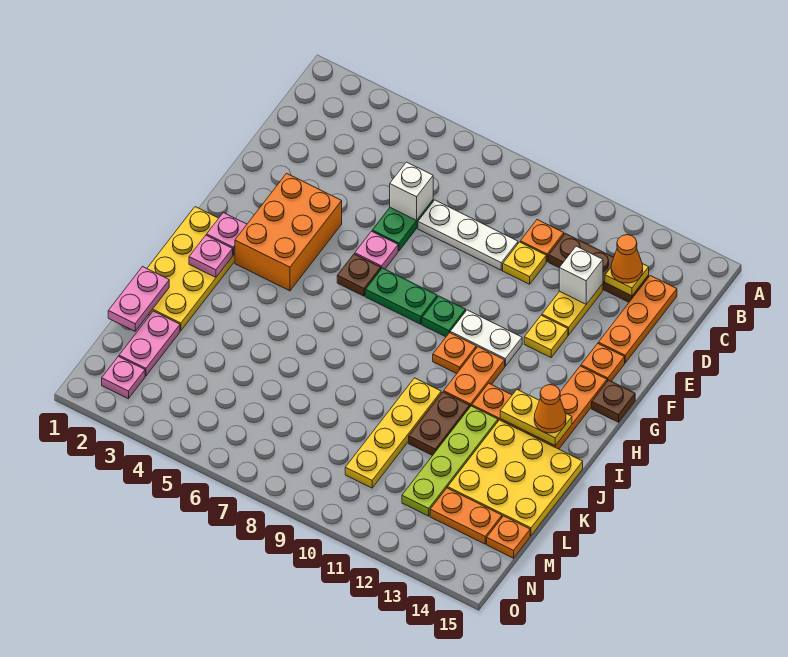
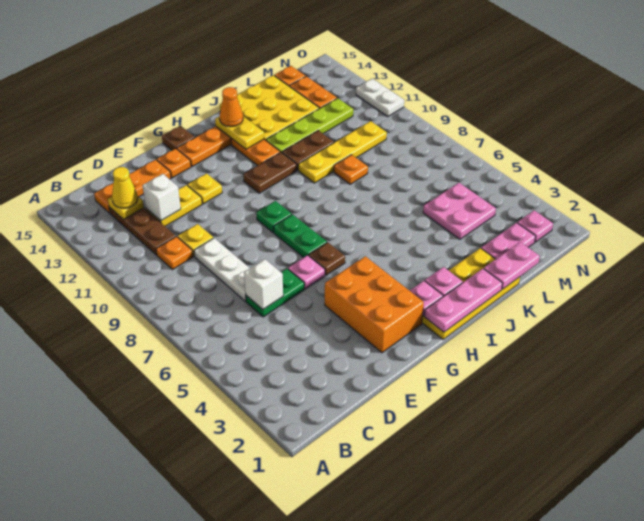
orange 1x1 cone [611,235,643,283] -> yellow 1x1 cone [112,167,138,208]
orange 2x3 brick [235,173,342,291] -> orange 2x3 brick turned to [325,256,424,353]
white 1x2 plate [450,310,522,366] -> white 1x2 plate moved to [356,79,404,116]
none -> pink 1x3 plate [424,269,503,332]
orange 1x1 plate [433,333,476,374] -> orange 1x1 plate moved to [334,155,368,184]
orange 1x2 plate [444,347,505,407] -> brown 1x2 plate [243,152,297,193]
none -> pink 2x2 plate [423,183,496,239]

